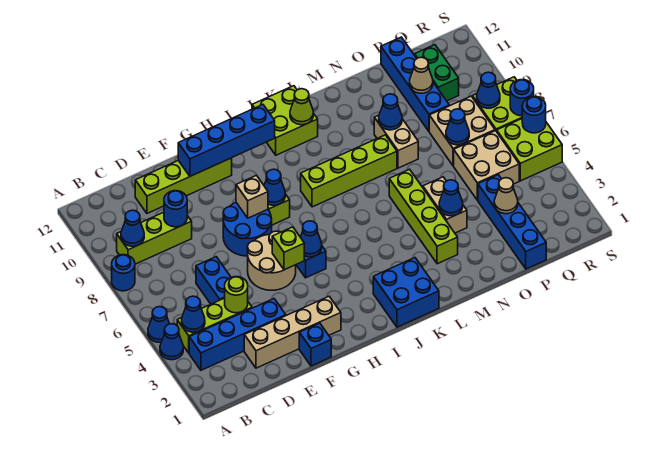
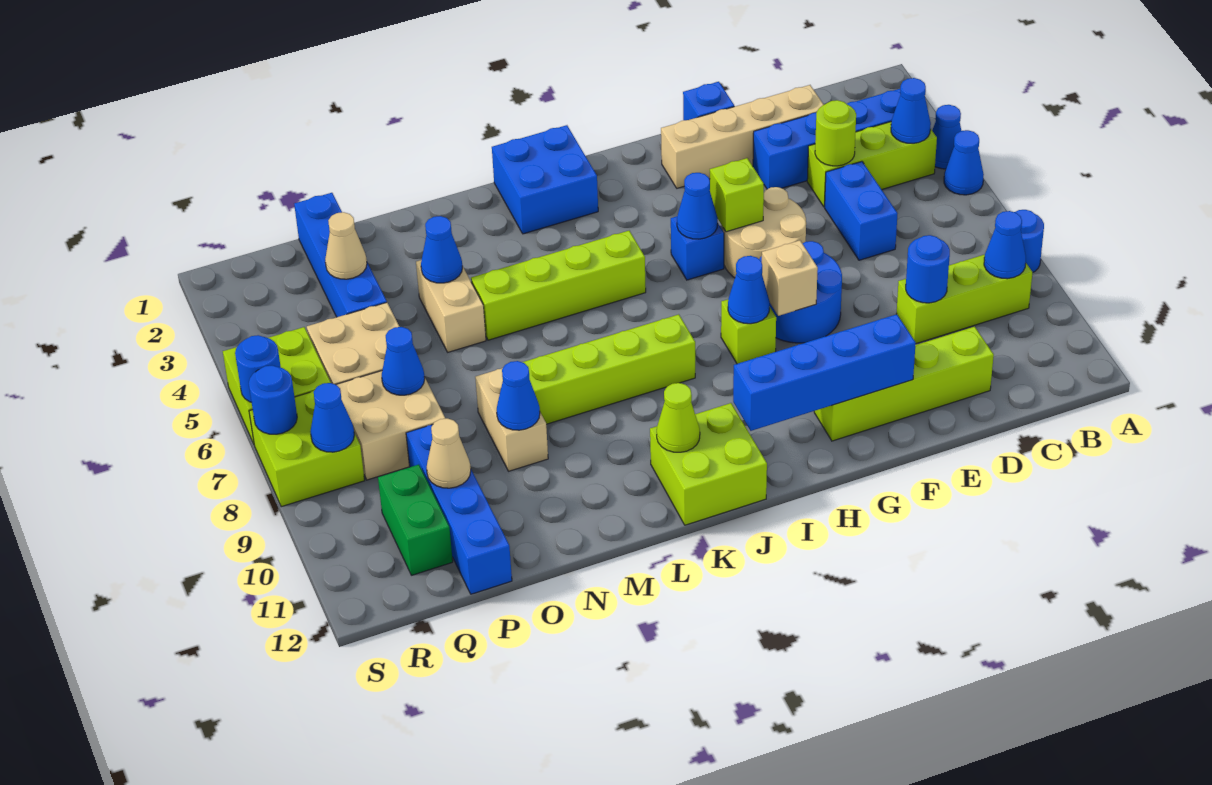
lime 1x4 brick [389,169,458,264] -> lime 1x4 brick turned to [471,231,646,340]

